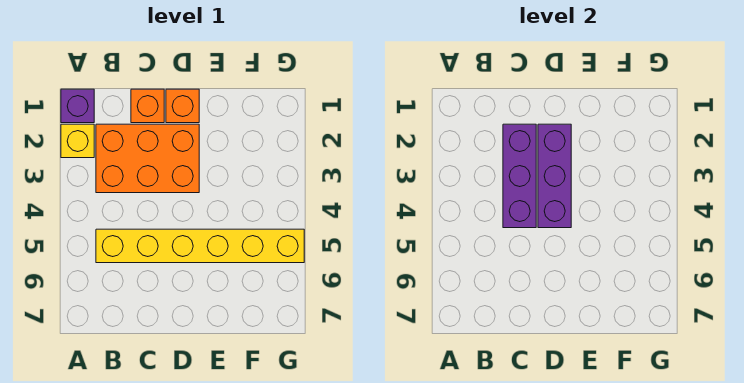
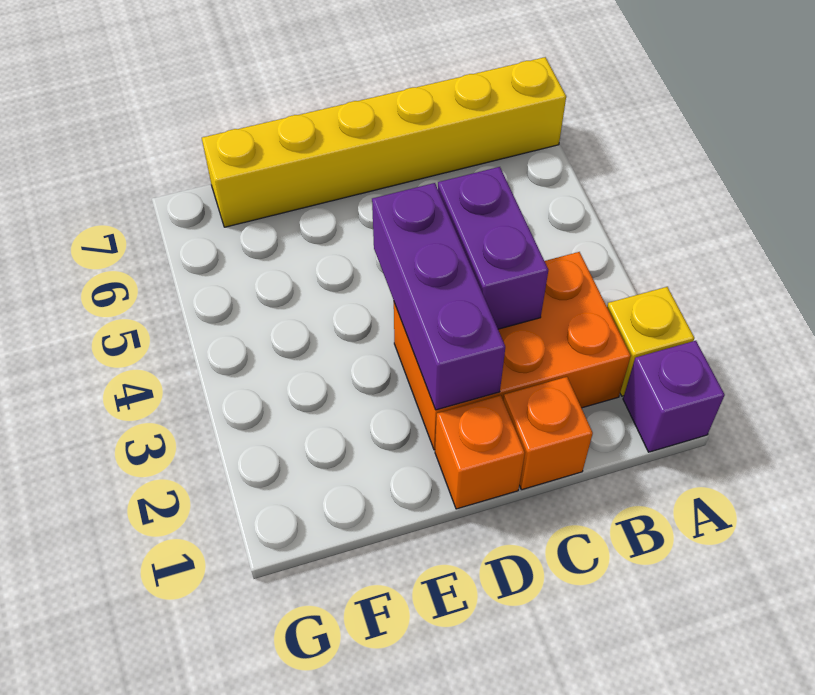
yellow 1x6 brick [96,229,304,263] -> yellow 1x6 brick moved to [202,57,566,227]
purple 1x3 brick [503,124,536,228] -> purple 1x2 brick [438,167,548,329]

